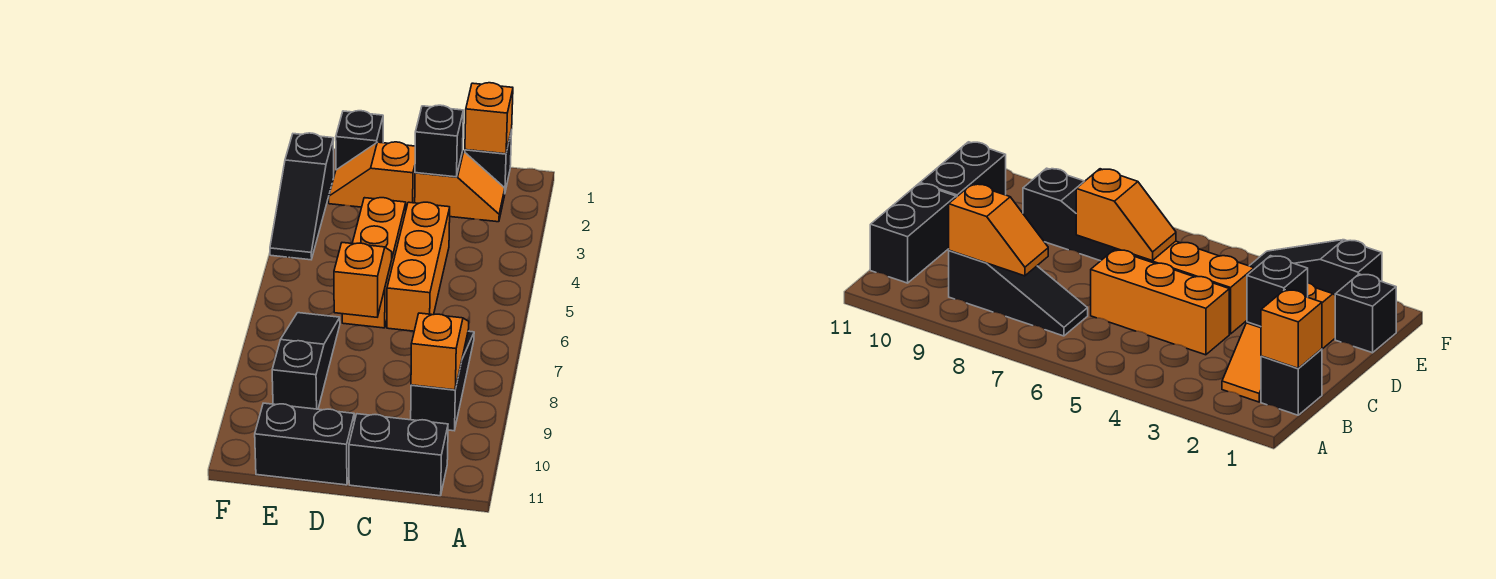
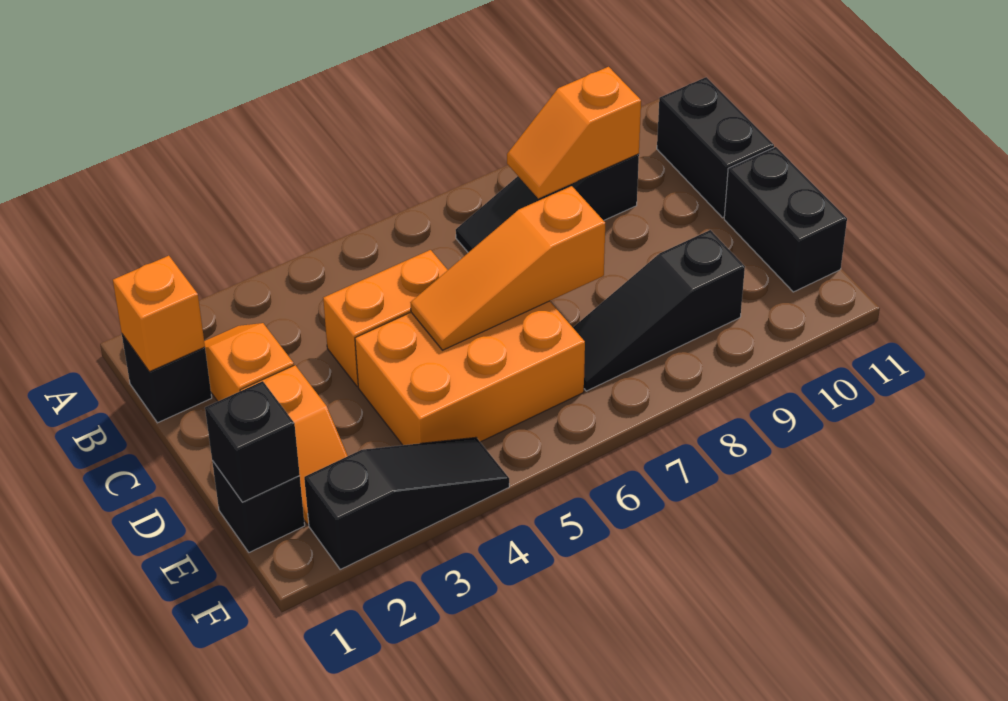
black 1x1 brick [415,105,463,177] -> black 1x1 brick moved to [205,381,300,502]
orange 1x3 brick [387,202,450,331] -> orange 1x2 brick [323,250,447,386]
orange 1x3 brick [342,198,406,328] -> orange 2x3 brick [355,301,585,445]
orange 1x2 slope [334,243,392,317] -> orange 1x3 slope [410,186,605,350]

